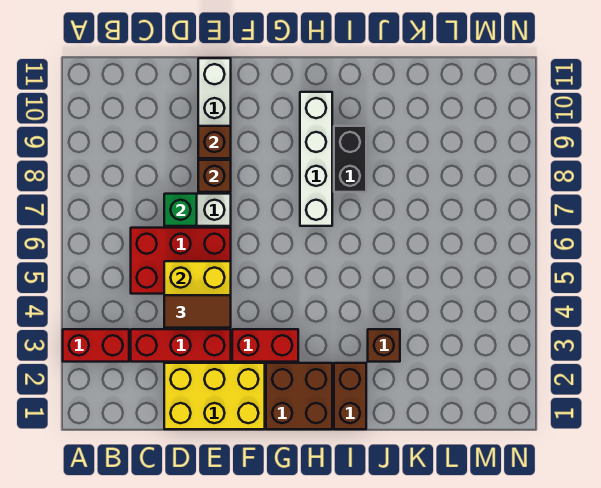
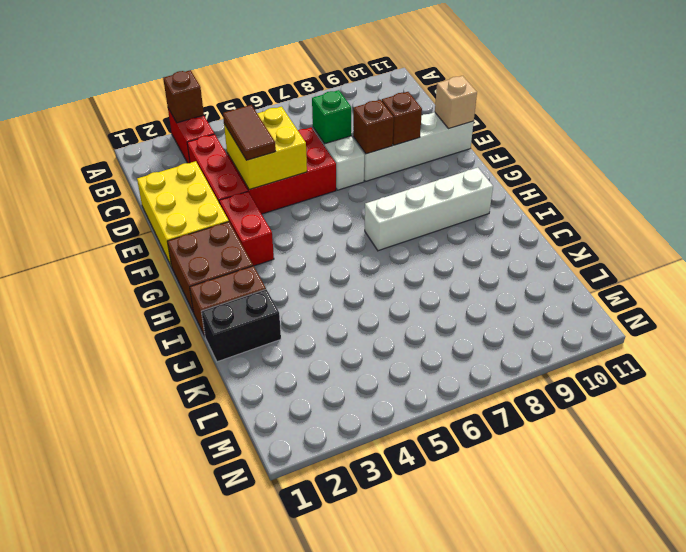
red 2x3 brick [131,228,231,294] -> red 2x3 brick turned to [227,128,336,214]
none -> tan 1x1 brick [435,76,477,129]
black 1x2 brick [334,126,366,192] -> black 1x2 brick moved to [201,289,281,362]
brown 1x1 brick [368,329,400,362] -> brown 1x1 brick moved to [163,70,204,123]

